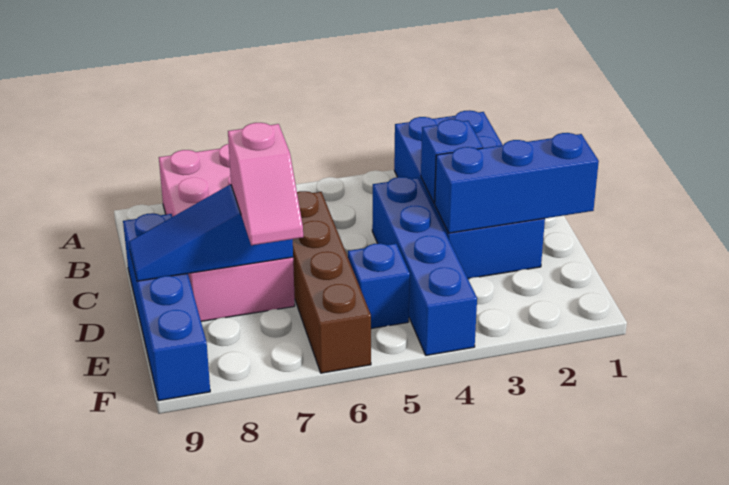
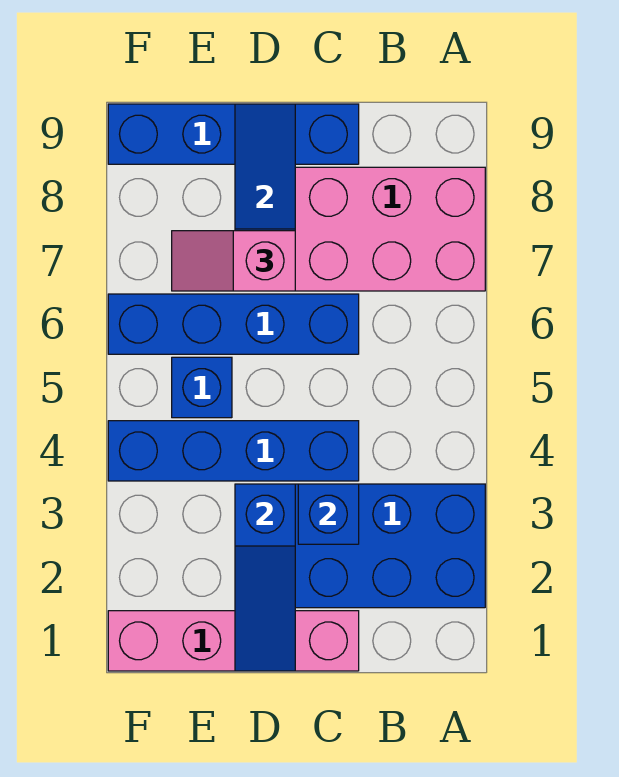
none -> pink 1x4 brick [108,611,359,671]
brown 1x4 brick [293,191,371,373] -> blue 1x4 brick [108,294,359,354]
blue 1x3 brick [435,133,599,233] -> blue 1x3 slope [235,484,295,671]

